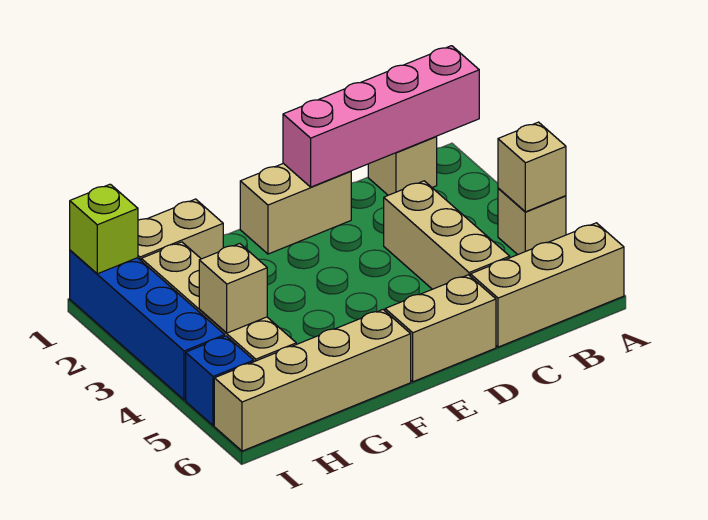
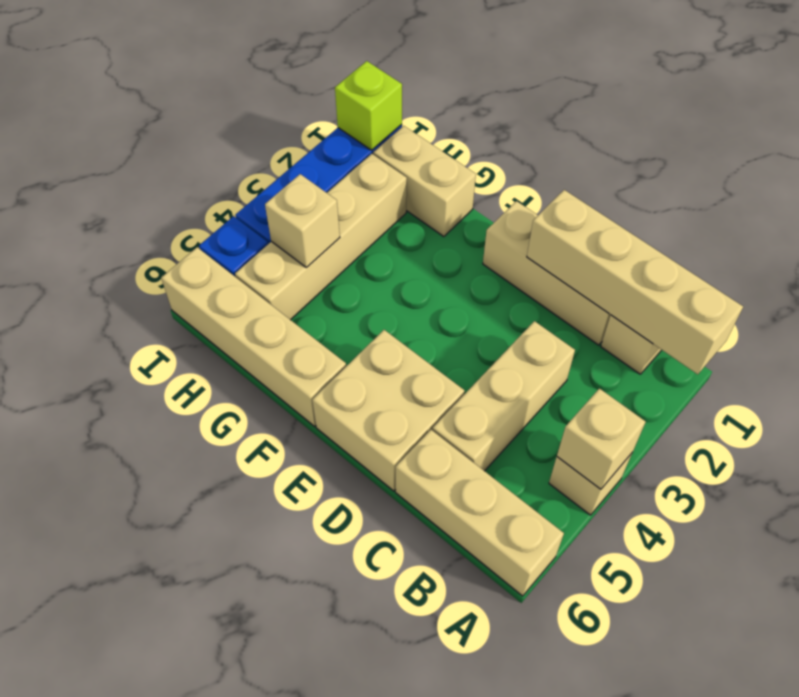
pink 1x4 brick [283,46,479,187] -> tan 1x4 brick [527,190,743,374]
tan 1x2 brick [240,163,351,254] -> tan 1x3 brick [483,201,610,345]
tan 1x2 brick [385,275,496,382] -> tan 2x2 brick [312,330,465,491]

